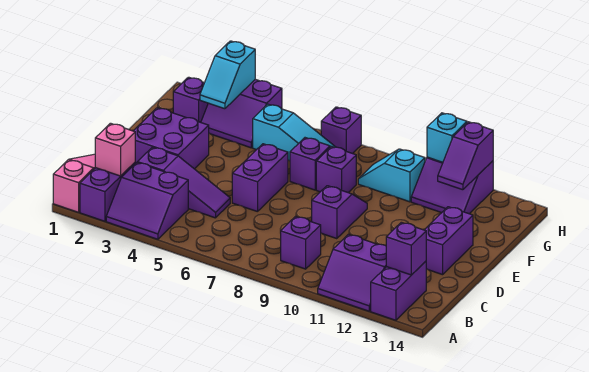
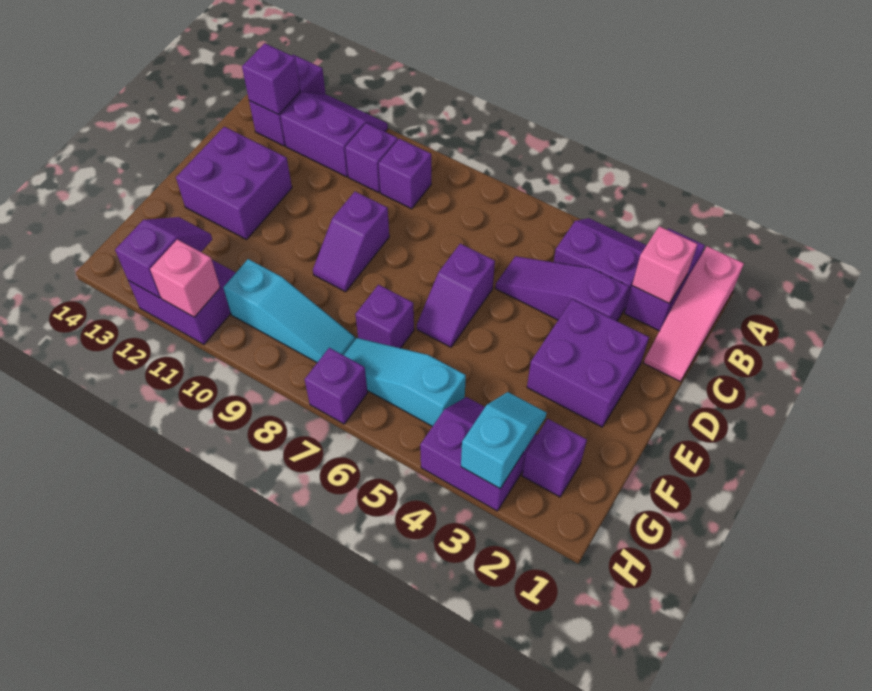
purple 1x2 brick [232,144,288,212] -> purple 1x2 slope [417,244,495,347]
purple 1x2 brick [424,207,473,275] -> purple 2x2 brick [176,127,292,239]
purple 1x1 brick [316,146,356,192] -> purple 1x1 brick moved to [345,123,398,193]
cyan 1x2 slope [358,149,425,202] -> cyan 1x3 slope [223,259,355,363]
cyan 1x1 brick [427,113,467,162] -> pink 1x1 brick [150,239,220,317]

